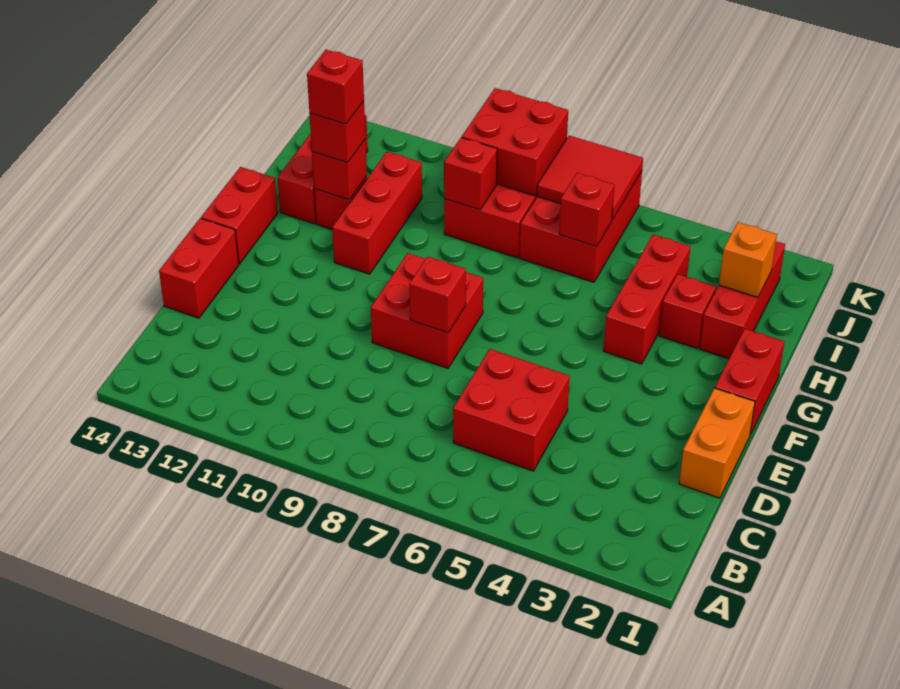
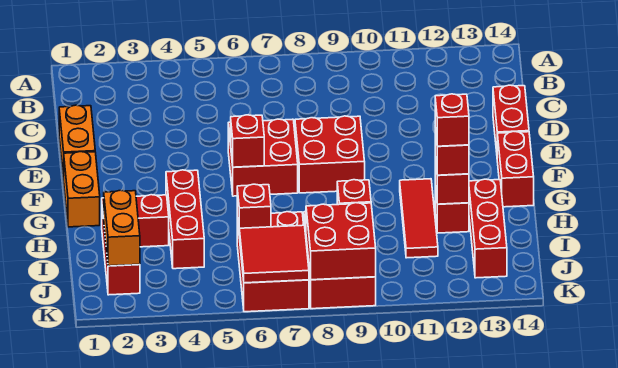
red 2x2 brick [453,349,570,471] -> red 2x2 brick moved to [228,119,298,196]
red 1x1 brick [409,256,466,333] -> red 1x1 brick moved to [231,115,264,167]
red 1x2 brick [715,329,784,435] -> orange 1x2 brick [64,152,100,227]
red 1x3 brick [332,152,422,274] -> red 1x3 tile [400,179,438,258]
orange 1x1 brick [719,222,777,297] -> orange 1x2 brick [104,190,140,266]

